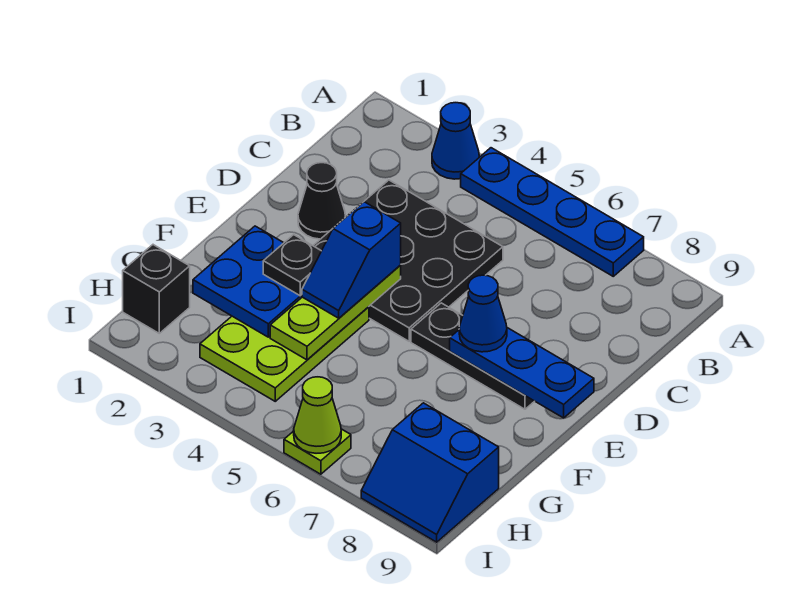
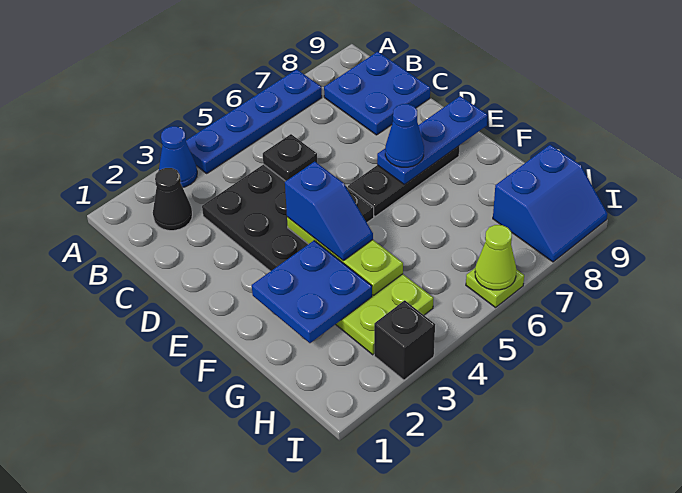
none -> blue 2x2 plate [324,52,430,135]
black 1x1 cone [298,163,345,239] -> black 1x1 cone moved to [153,168,192,231]
black 1x1 plate [263,235,321,296] -> black 1x1 plate moved to [263,134,317,181]
black 1x1 brick [123,245,190,333] -> black 1x1 brick moved to [374,300,435,380]

